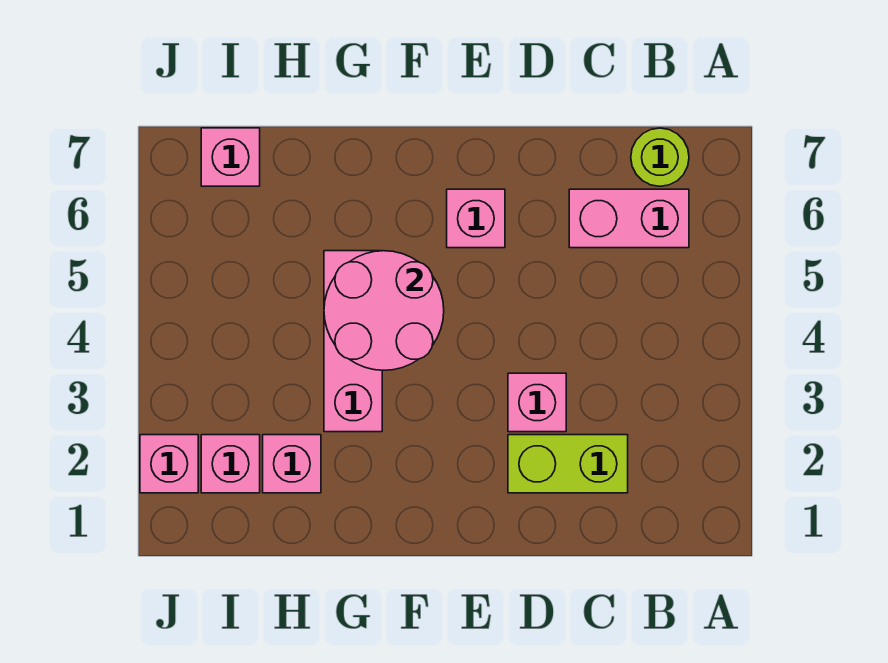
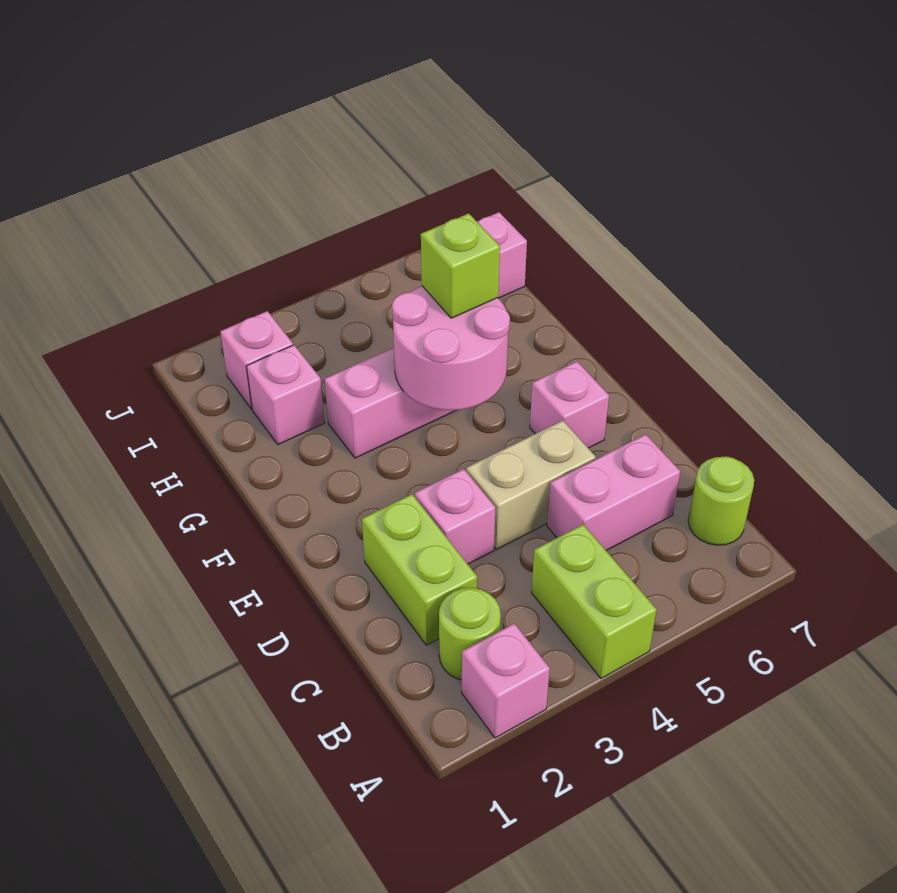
none -> lime 1x2 brick [531,524,657,678]
none -> lime 1x1 round brick [439,588,501,680]
pink 1x2 brick [569,189,689,248] -> pink 1x2 brick turned to [547,434,680,550]
none -> tan 1x2 brick [466,421,596,549]
none -> lime 1x1 brick [421,213,500,318]
pink 1x1 brick [140,435,198,493] -> pink 1x1 brick moved to [462,623,550,738]

